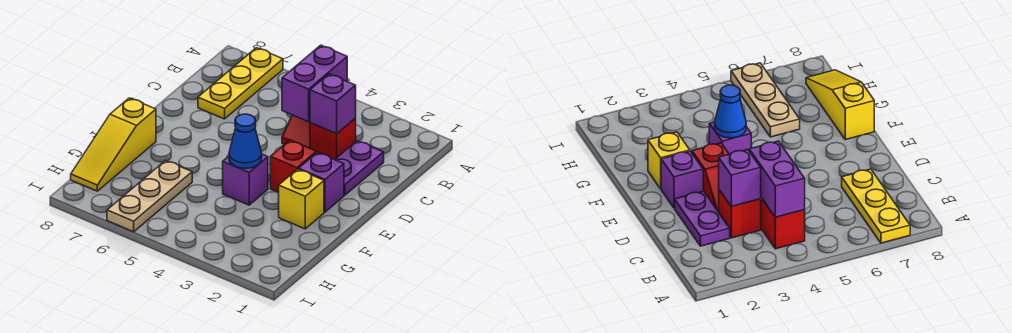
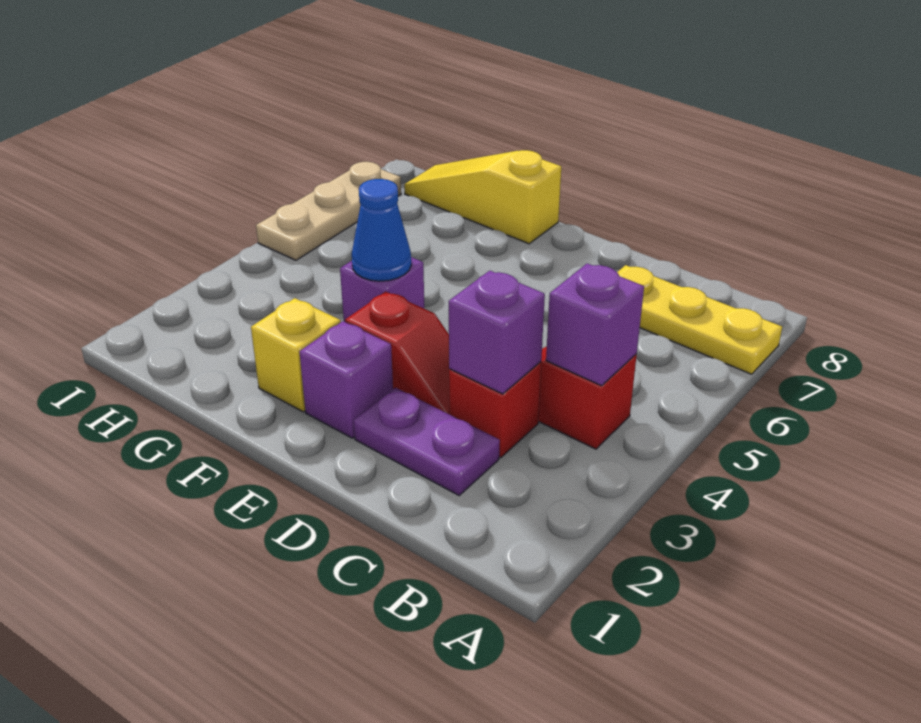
purple 1x2 brick [282,45,347,122] -> purple 1x1 brick [546,263,644,386]
tan 1x3 plate [107,160,192,232] -> tan 1x3 plate turned to [256,162,401,260]

